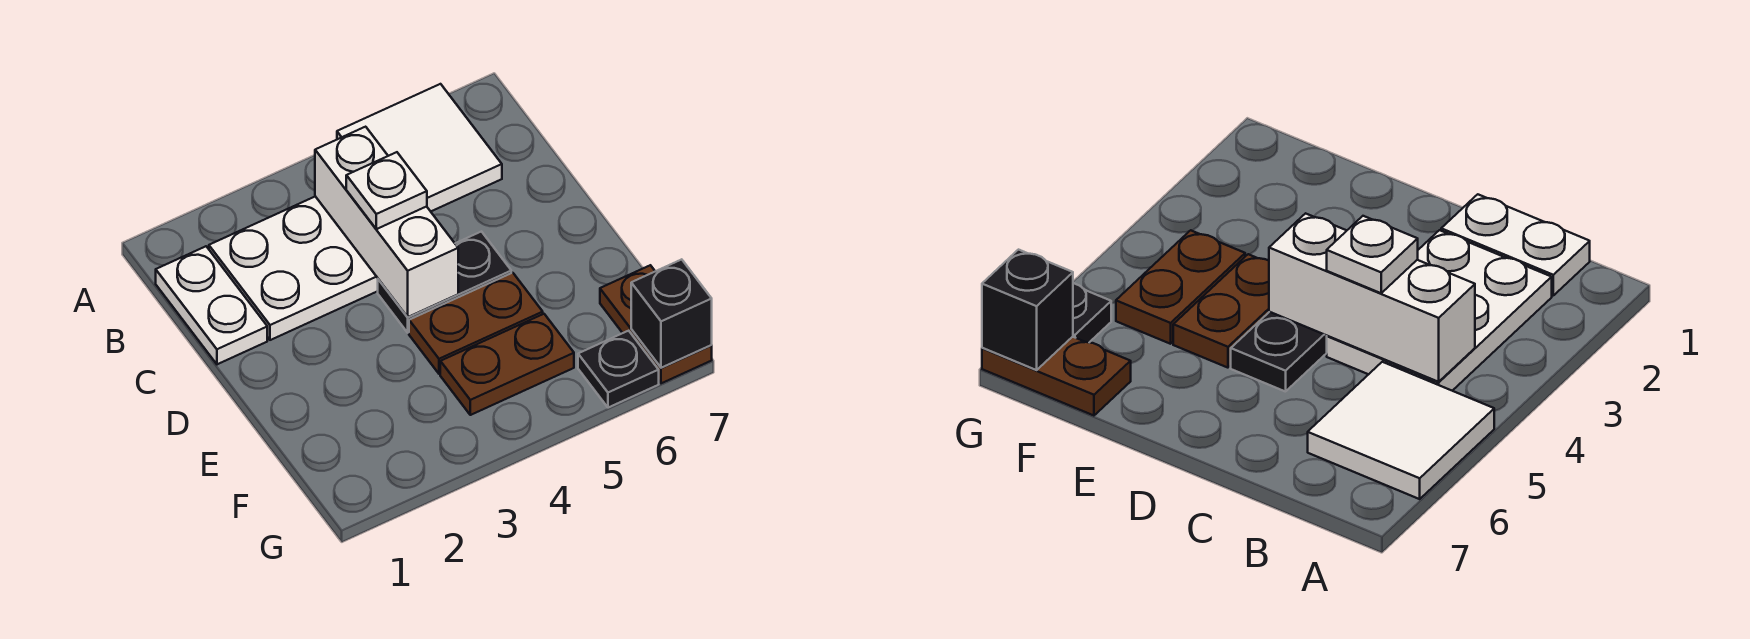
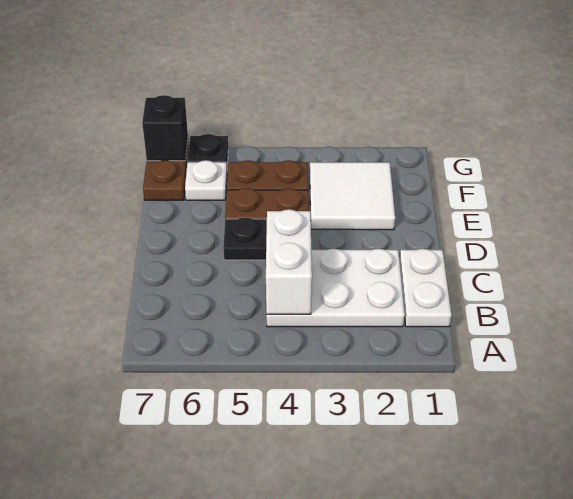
white 2x2 tile [337,84,502,211] -> white 2x2 tile moved to [310,162,395,230]
white 1x3 brick [315,127,458,317] -> white 1x2 brick [266,209,312,314]
white 1x1 plate [346,152,427,229] -> white 1x1 plate moved to [185,160,227,200]

